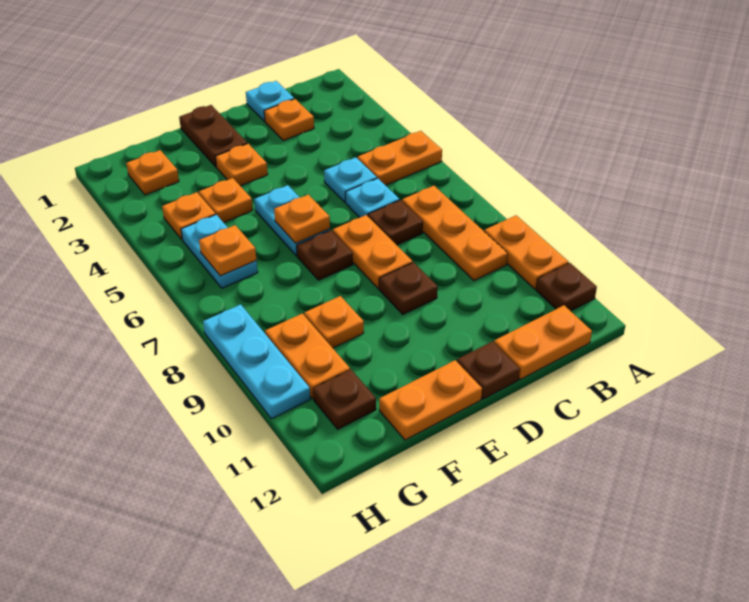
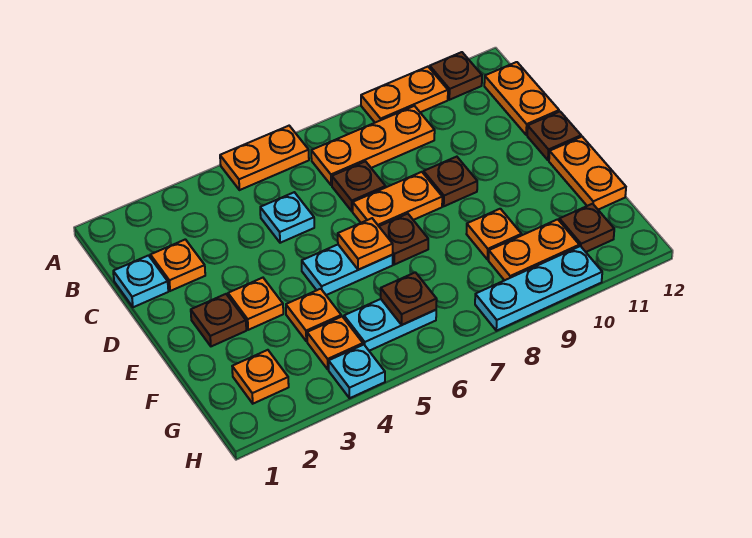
orange 1x2 plate [358,131,442,185] -> orange 1x2 plate turned to [220,126,309,190]
cyan 1x1 plate [346,178,399,218] -> cyan 1x1 plate moved to [329,345,385,398]
brown 1x2 plate [179,105,247,167] -> brown 1x1 plate [191,294,246,346]
orange 1x1 plate [199,225,257,276] -> brown 1x1 plate [381,272,437,325]

